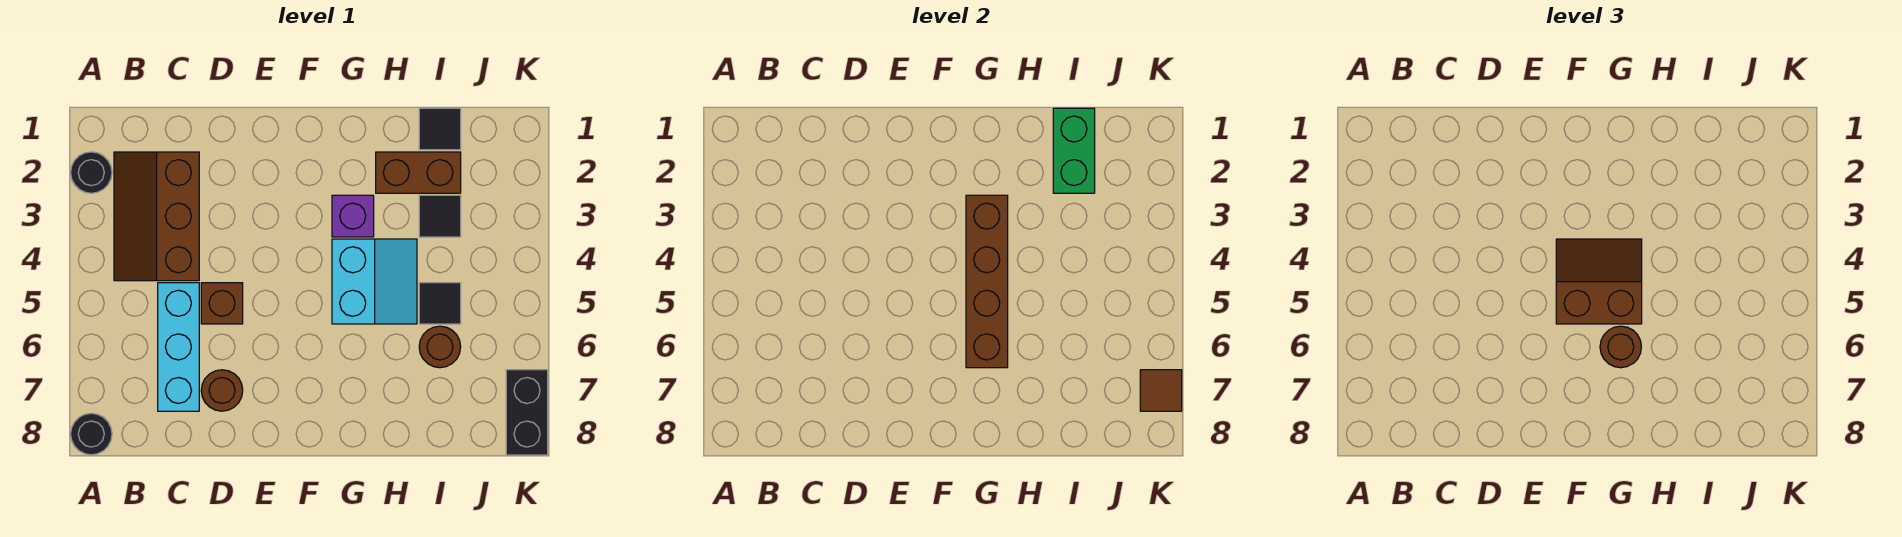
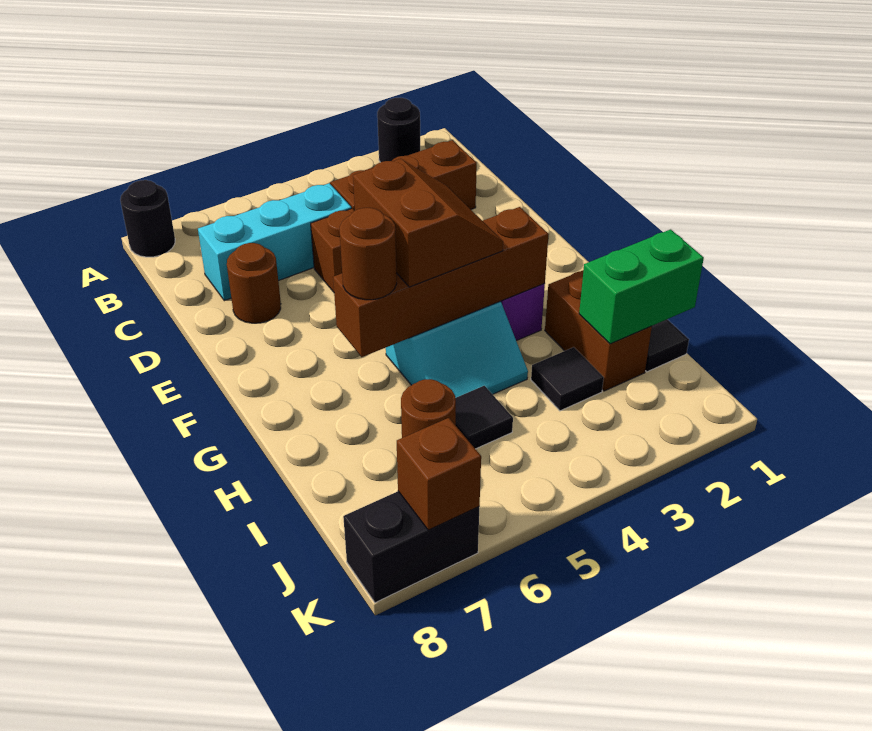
brown 1x1 tile [1140,370,1182,411] -> brown 1x1 brick [397,418,481,530]

